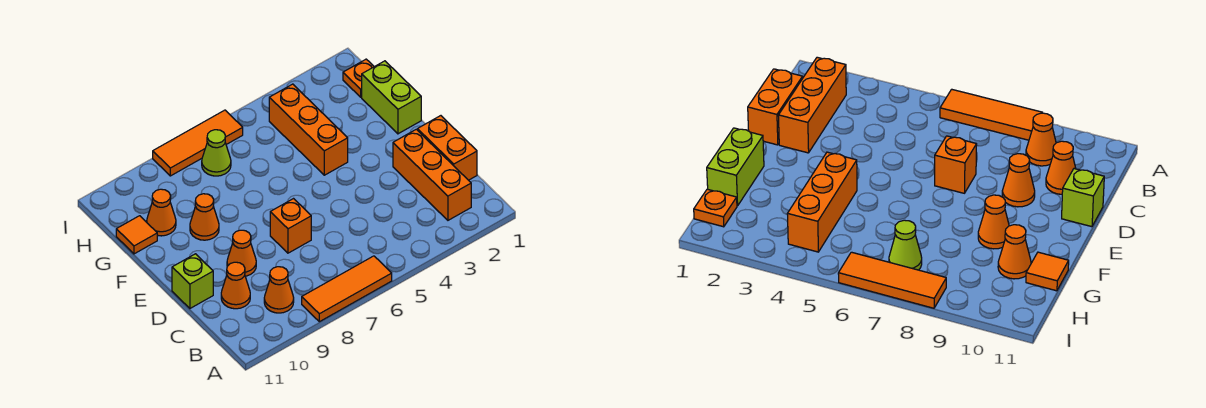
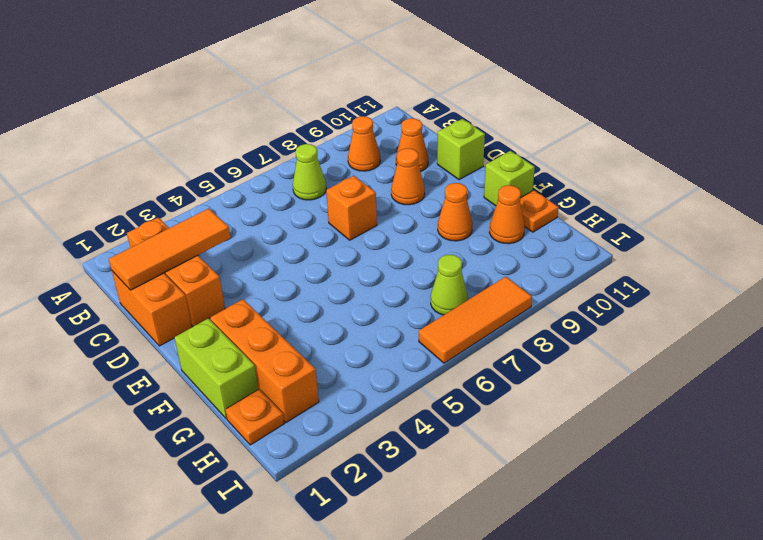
orange 1x3 tile [302,256,392,322] -> orange 1x3 tile moved to [109,208,231,290]
none -> lime 1x1 cone [293,144,326,200]
orange 1x3 brick [269,84,348,175] -> orange 1x3 brick moved to [210,299,319,422]
none -> lime 1x1 brick [484,151,535,206]
orange 1x1 tile [116,216,157,254] -> orange 1x1 plate [520,190,559,232]

